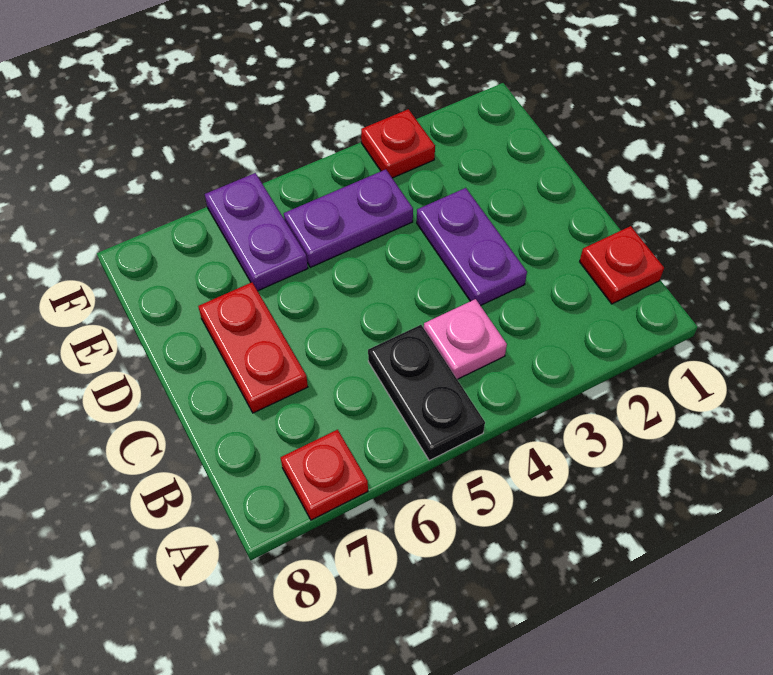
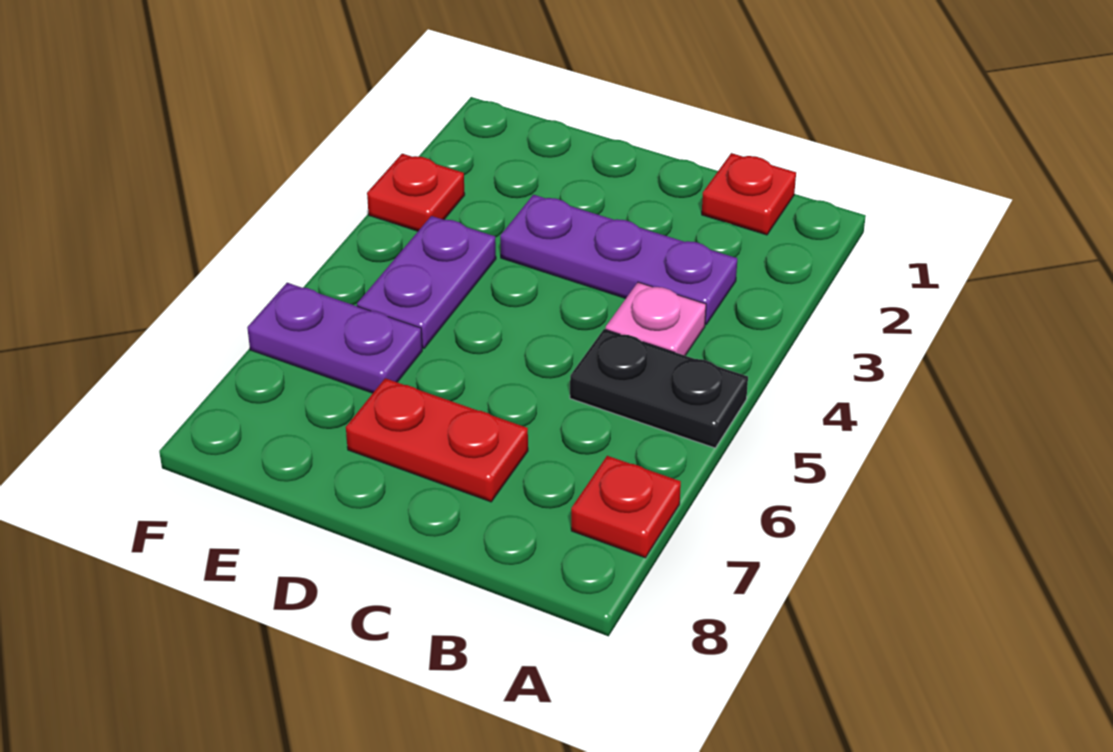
purple 1x2 plate [417,188,527,306] -> purple 1x3 plate [500,195,737,324]

